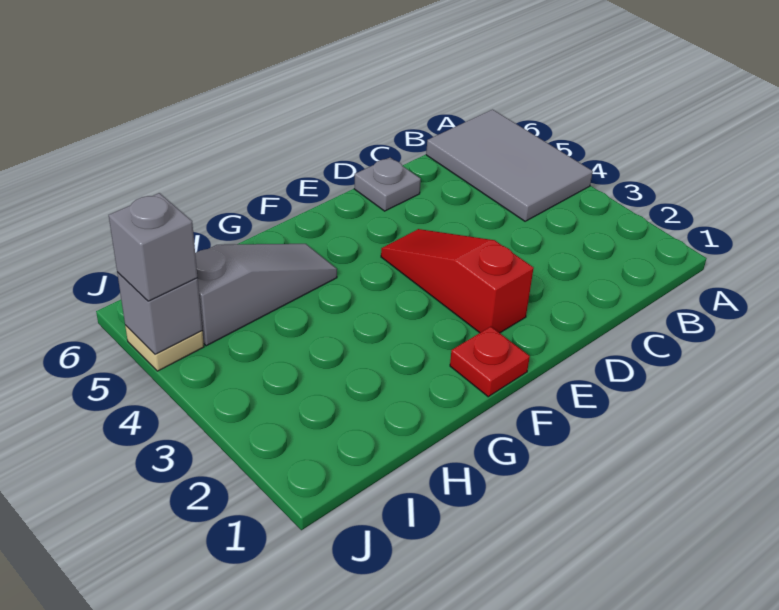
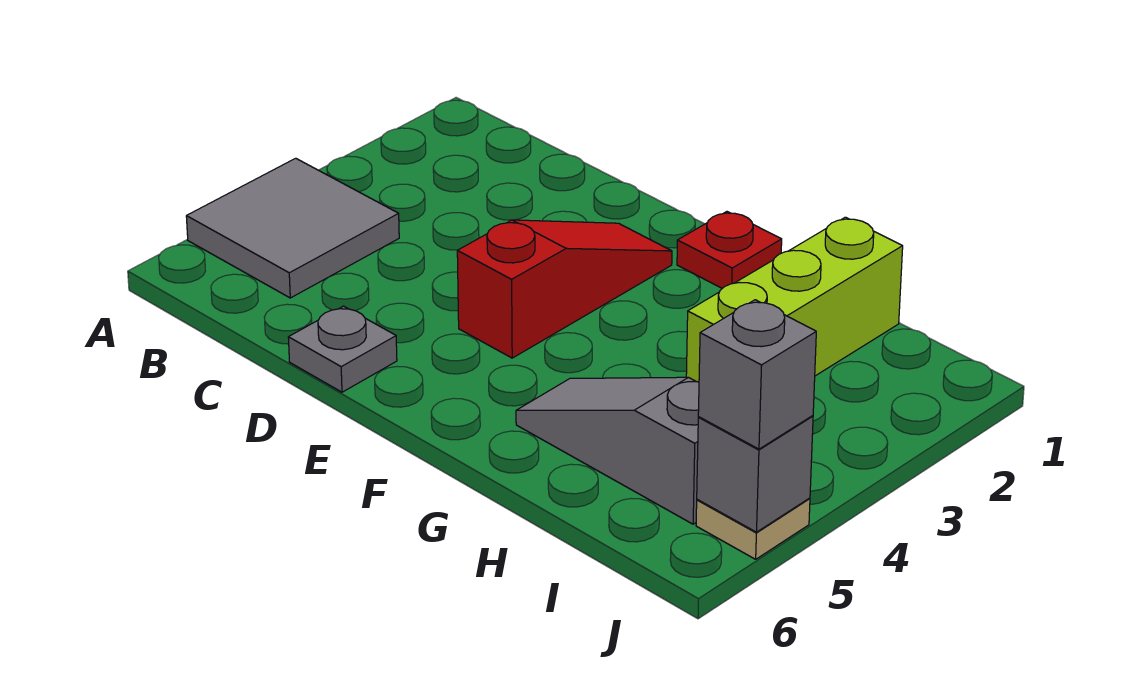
grey 2x3 tile [426,110,593,221] -> grey 2x2 tile [186,158,399,298]
red 1x3 slope [381,229,534,333] -> red 1x3 slope turned to [457,220,672,358]
none -> lime 1x3 brick [686,217,903,382]

